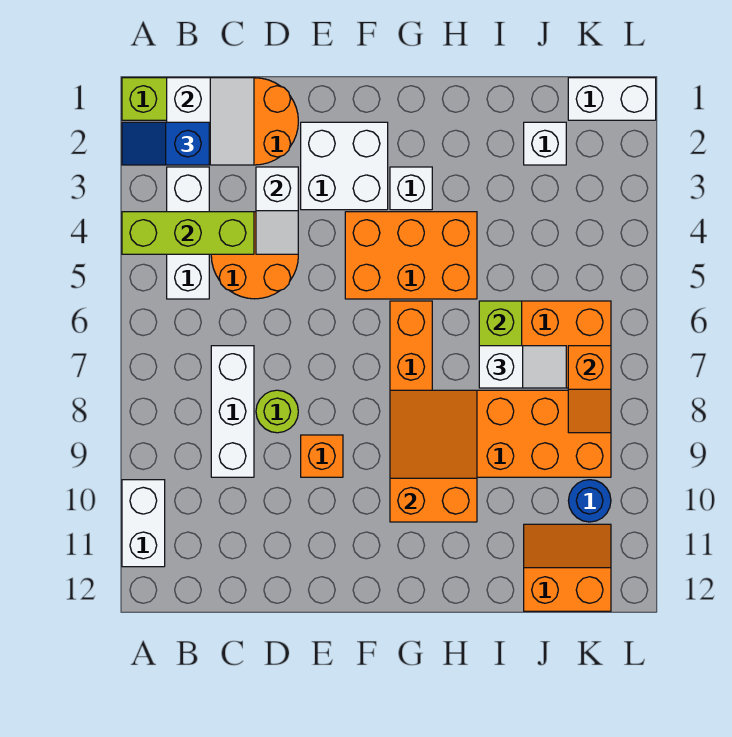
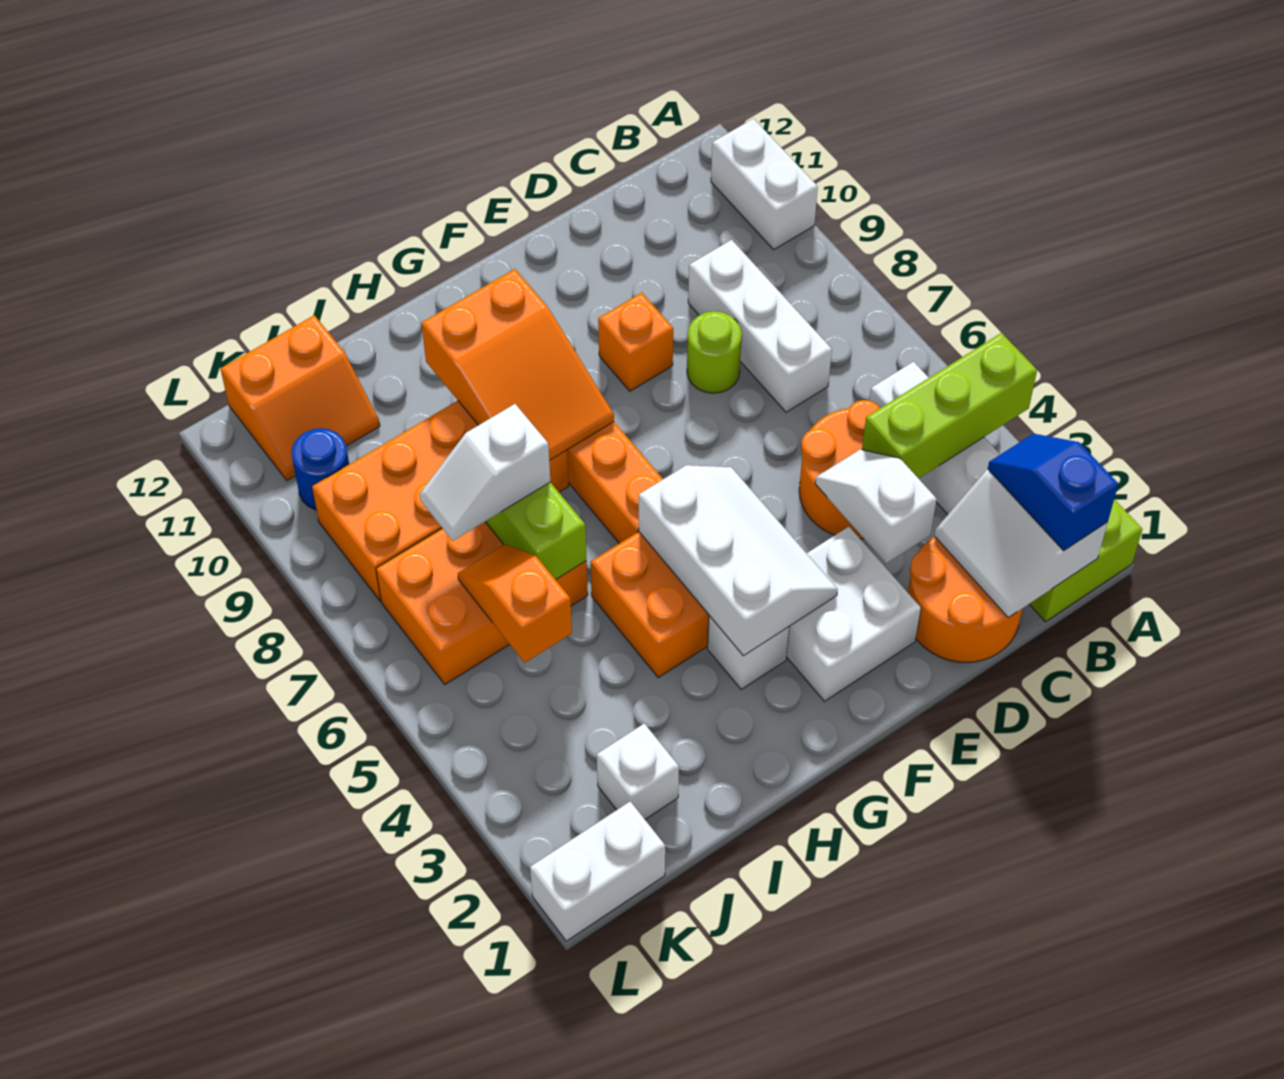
blue 1x2 slope [122,122,209,165] -> blue 1x2 slope turned to [988,434,1118,550]
none -> white 2x3 slope [639,465,838,656]
orange 1x2 slope [568,346,611,433] -> orange 1x2 slope moved to [458,545,572,663]

